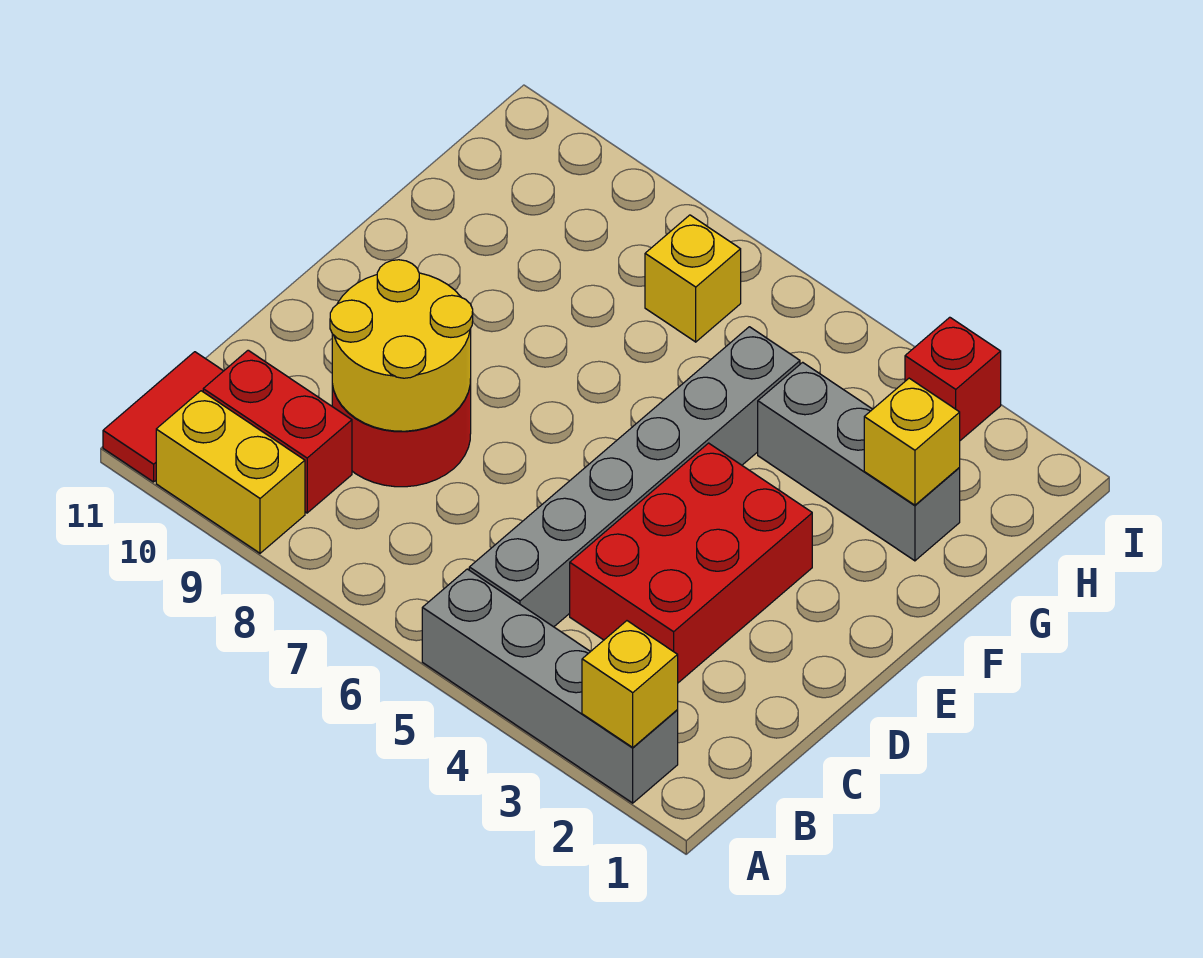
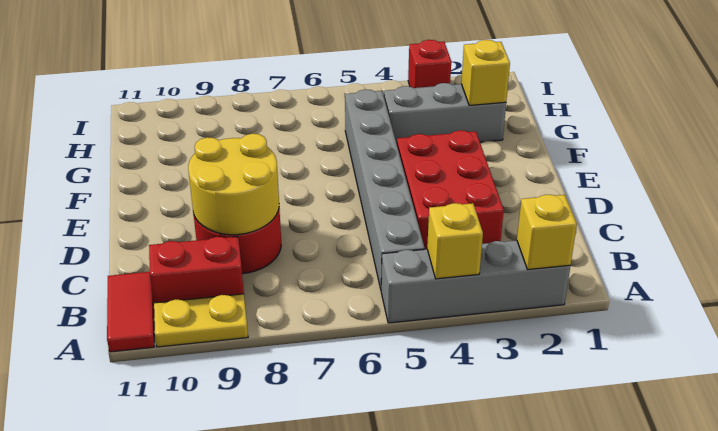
yellow 1x2 brick [156,391,305,553] -> yellow 1x2 plate [154,294,248,347]
yellow 1x1 brick [645,215,741,342] -> yellow 1x1 brick moved to [427,203,483,279]

